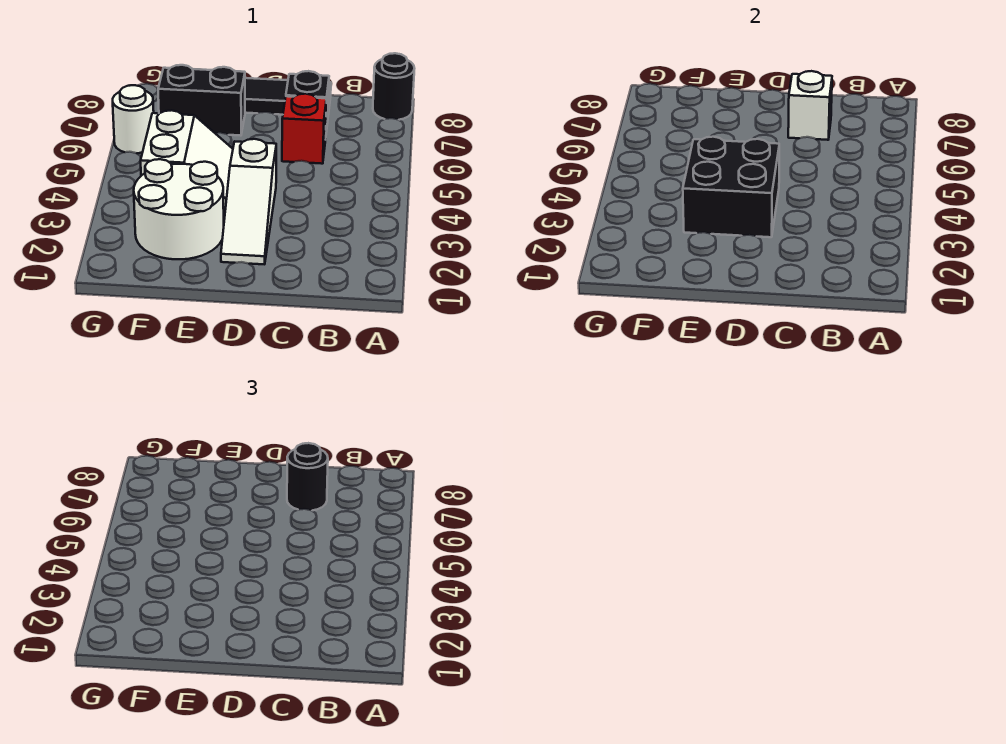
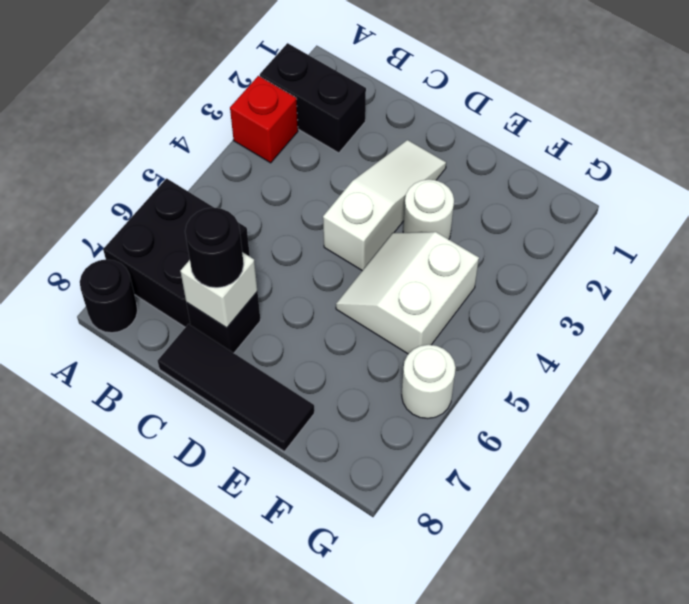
red 1x1 brick [282,94,327,164] -> red 1x1 brick moved to [230,76,298,163]
black 2x2 brick [683,137,779,237] -> black 2x2 brick moved to [103,178,250,327]
white 2x2 round brick [134,159,224,259] -> white 1x1 round brick [403,179,454,239]
black 1x2 brick [158,65,245,136] -> black 1x2 brick moved to [260,43,366,153]

